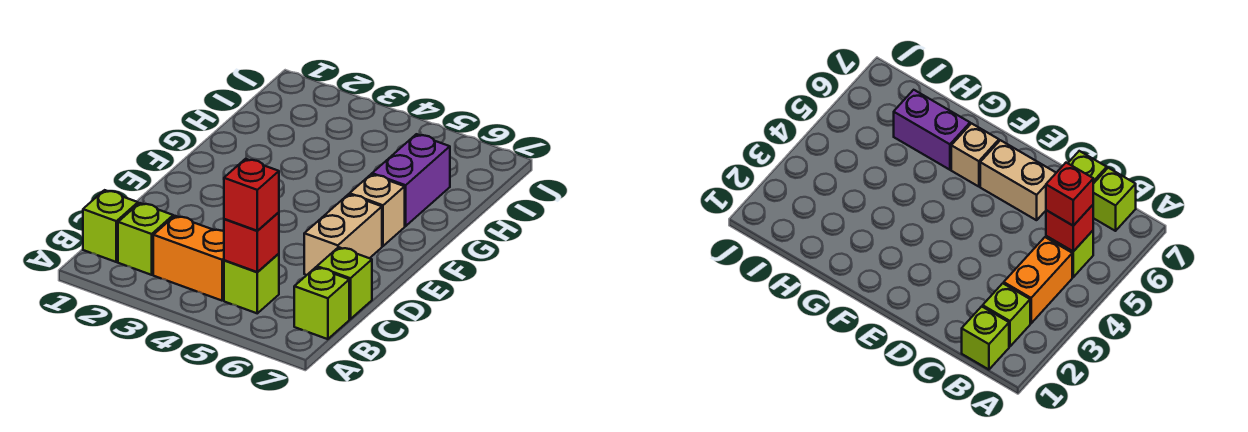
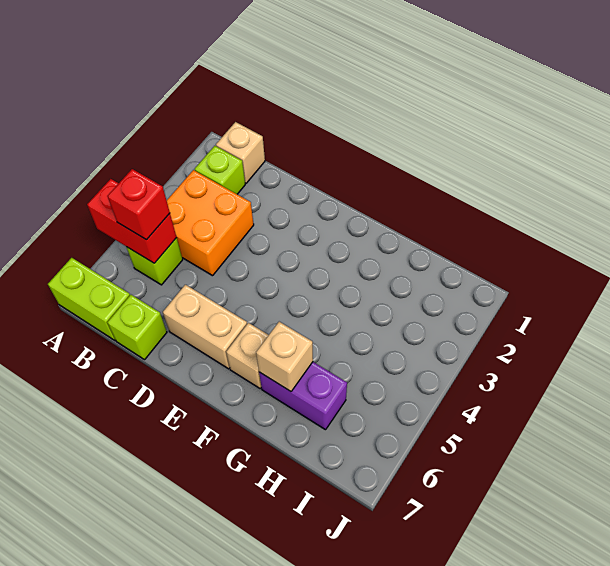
lime 1x1 brick [83,190,138,262] -> tan 1x1 brick [216,122,265,183]
orange 1x2 brick [153,216,224,301] -> orange 2x2 brick [167,170,254,276]
red 1x1 brick [224,212,279,272] -> red 1x2 brick [87,179,177,263]
lime 1x1 brick [294,267,349,339] -> lime 1x2 brick [48,258,130,340]
none -> tan 1x1 brick [256,322,313,391]

